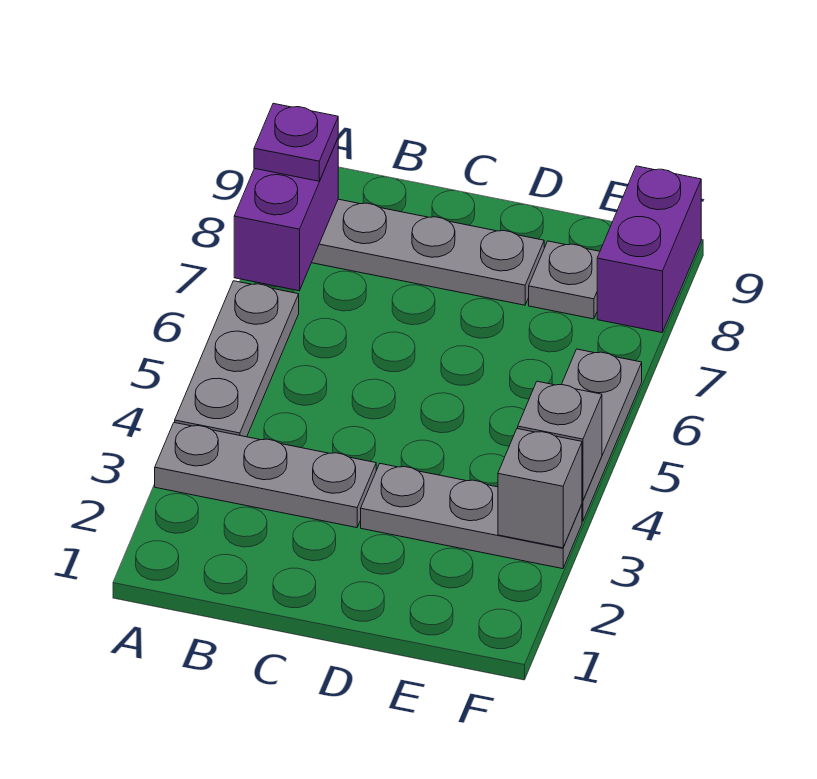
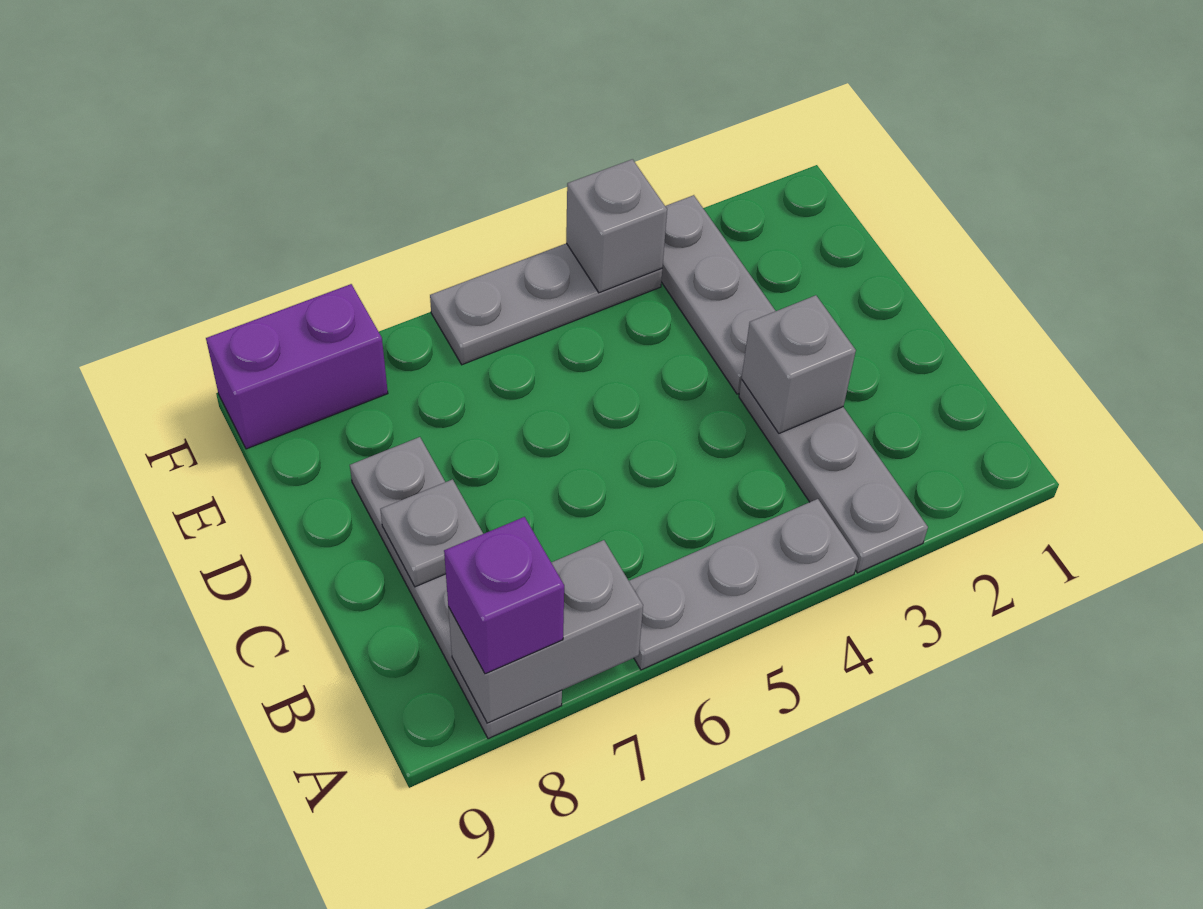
purple 1x2 brick [234,139,338,291] -> grey 1x2 brick [448,540,643,723]
purple 1x1 plate [254,103,338,181] -> purple 1x1 brick [444,517,564,674]
grey 1x1 plate [529,241,600,319] -> grey 1x1 plate moved to [380,479,483,587]
grey 1x1 brick [498,429,582,548] -> grey 1x1 brick moved to [742,295,856,433]

